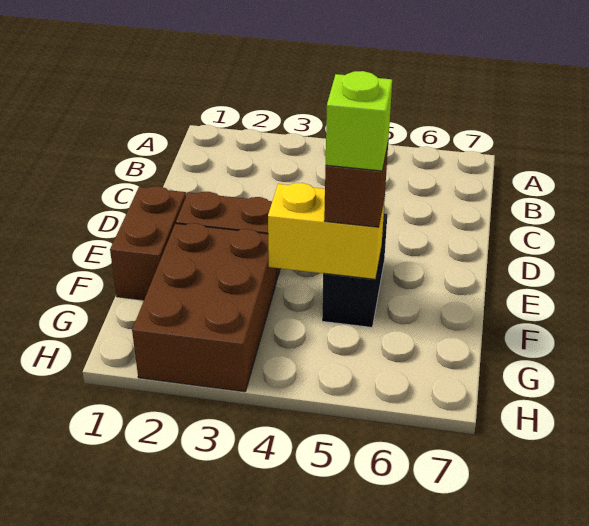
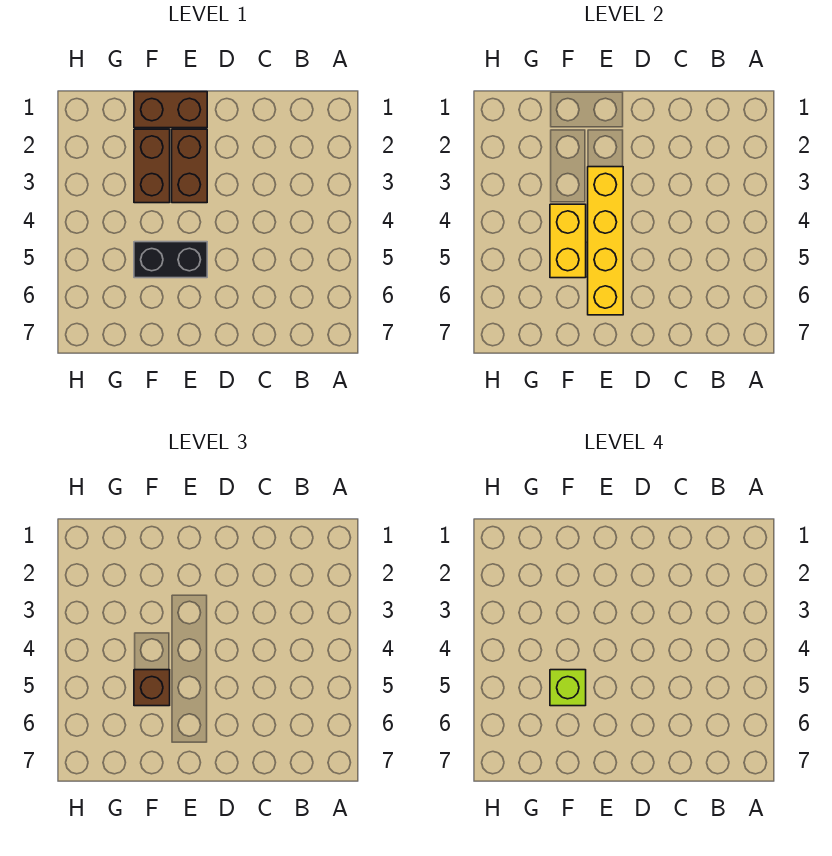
none -> yellow 1x4 brick [588,167,623,315]
brown 2x3 brick [132,223,277,392] -> brown 1x2 brick [134,129,170,203]

